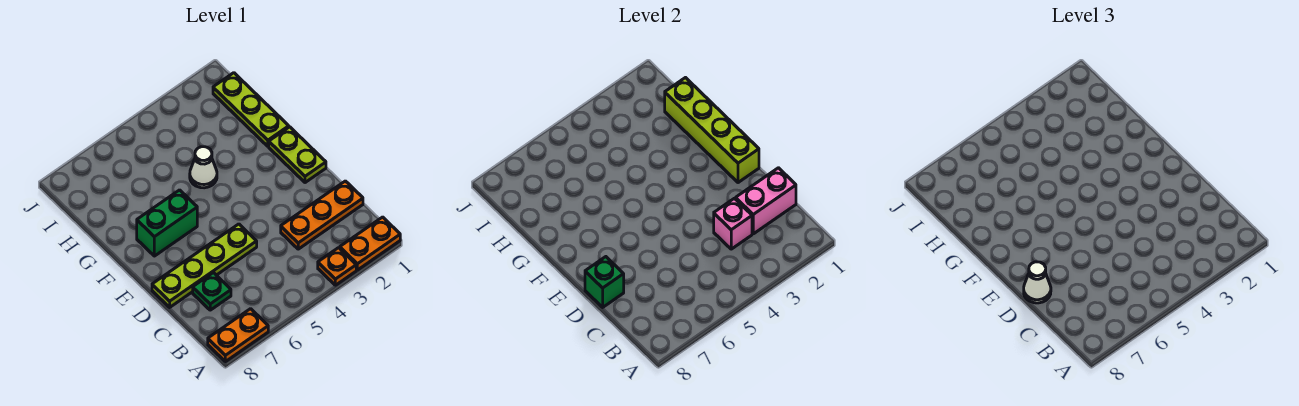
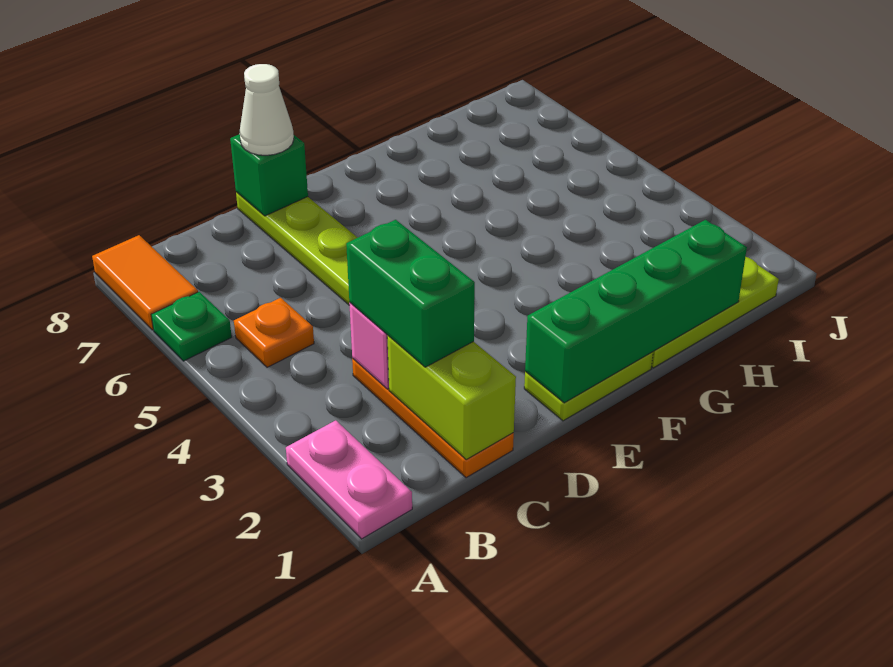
orange 1x2 plate [340,217,400,270] -> pink 1x2 plate [286,420,412,539]
orange 1x1 plate [318,248,356,285] -> orange 1x1 plate moved to [234,298,314,367]
orange 1x2 plate [208,309,268,362] -> orange 1x2 tile [92,235,198,330]
pink 1x2 brick [736,168,796,234] -> lime 1x2 brick [387,336,516,459]
green 1x1 plate [193,273,231,310] -> green 1x1 plate moved to [151,292,232,361]
lime 1x4 brick [665,78,759,183] -> green 1x4 brick [525,220,747,403]
green 1x2 brick [137,190,197,256] -> green 1x2 brick moved to [346,220,475,367]
white 1x1 cone [190,147,217,188] -> none

